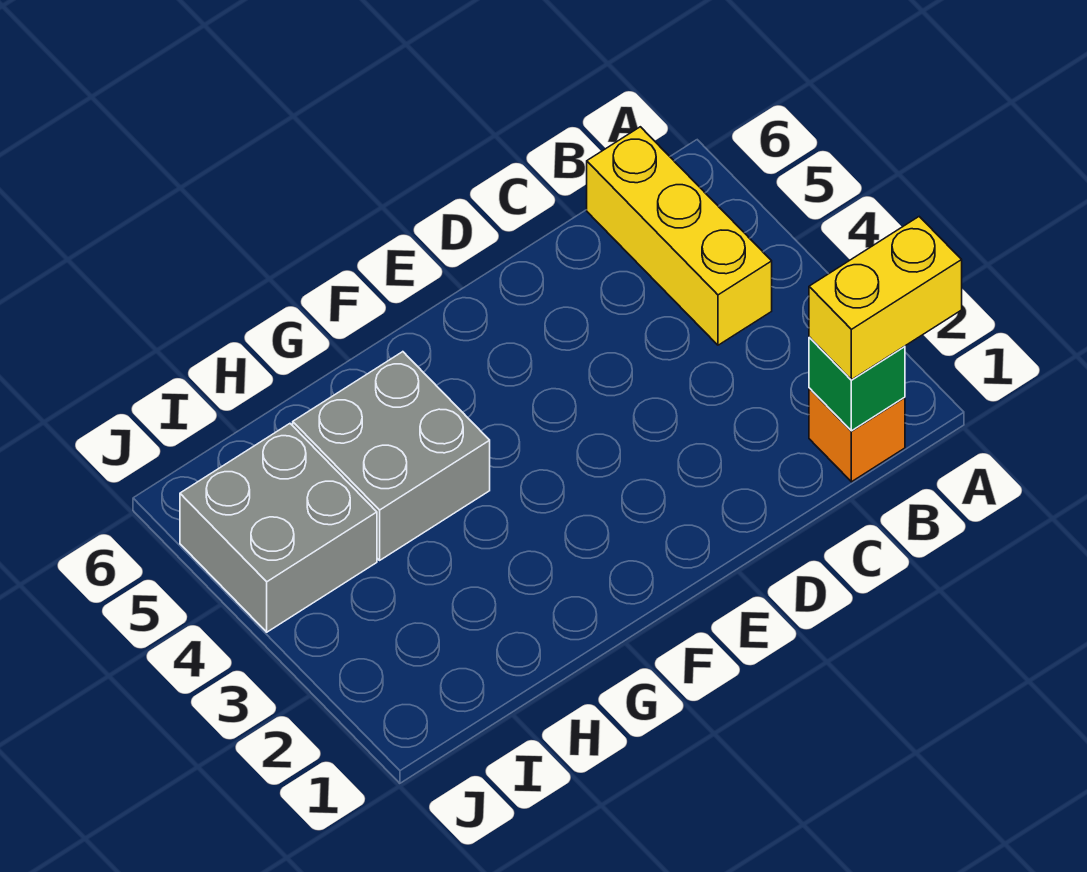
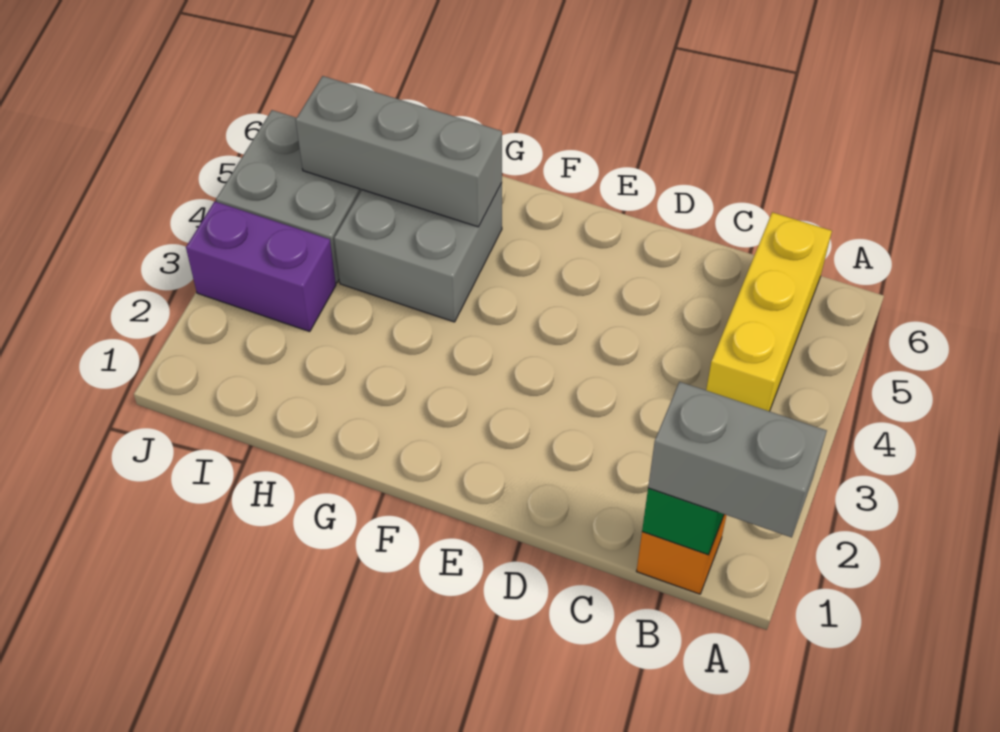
yellow 1x2 brick [809,217,962,380] -> grey 1x2 brick [648,382,827,538]
none -> grey 1x3 brick [296,76,502,227]
none -> purple 1x2 brick [186,202,336,332]

